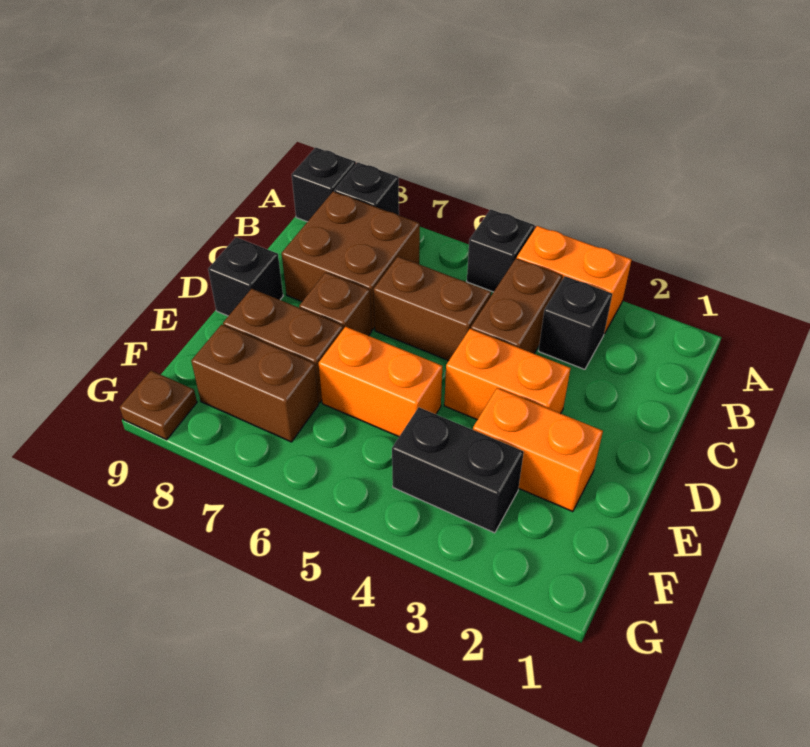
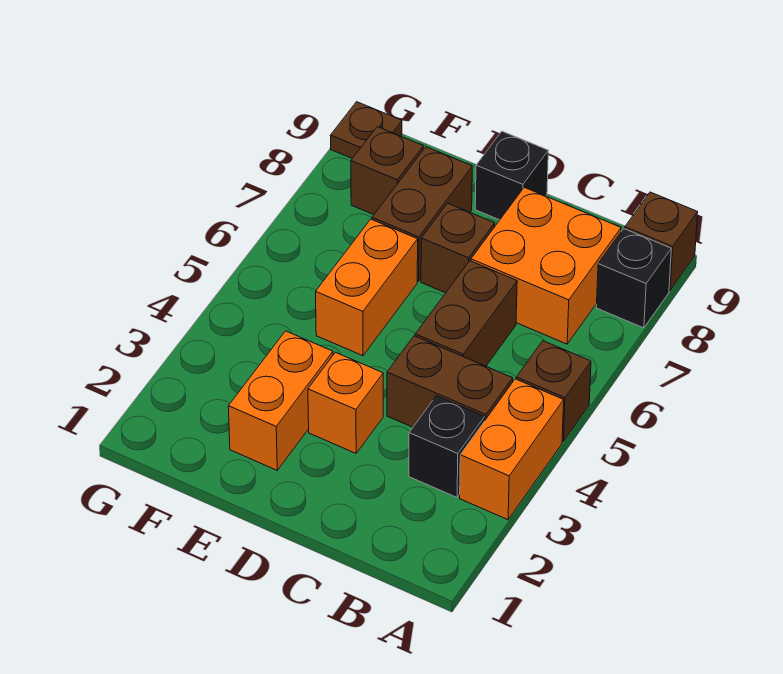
black 1x1 brick [467,209,535,292] -> brown 1x1 brick [516,341,591,441]
black 1x1 brick [292,147,356,222] -> brown 1x1 brick [625,192,698,291]
brown 2x2 brick [282,192,420,330] -> orange 2x2 brick [471,187,621,344]
orange 1x2 brick [444,329,570,420] -> orange 1x1 brick [308,352,383,453]
black 1x2 brick [392,407,524,533] -> none
brown 1x2 brick [191,325,319,442] -> brown 1x1 brick [351,127,423,215]

